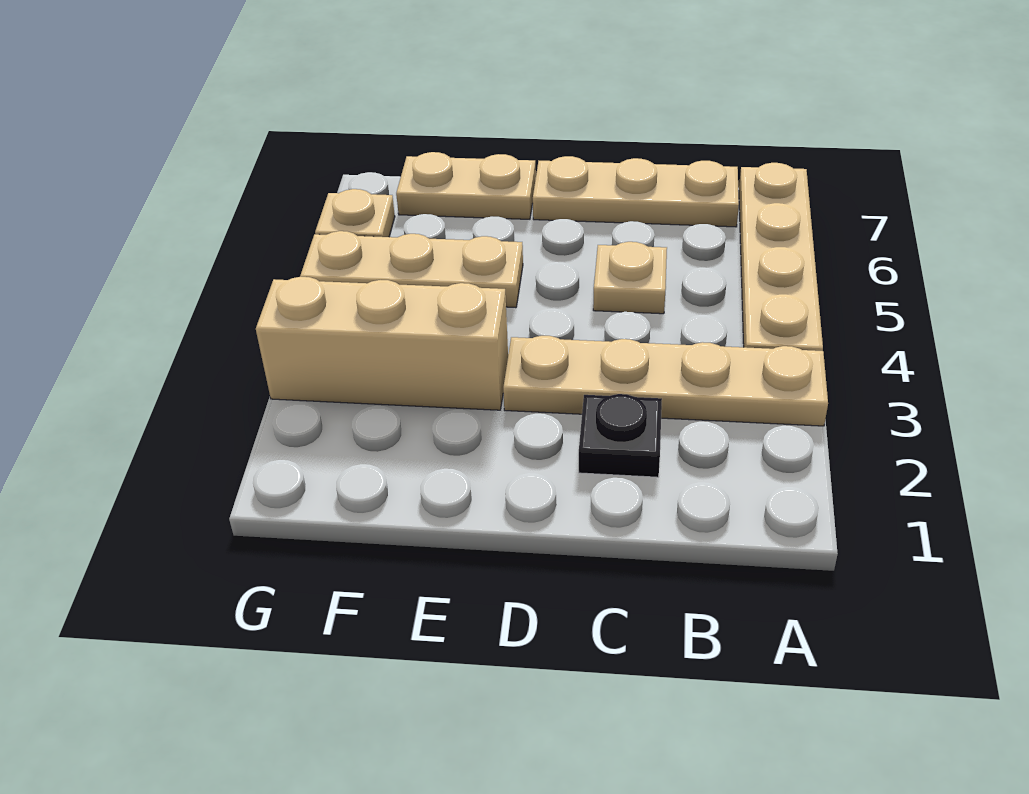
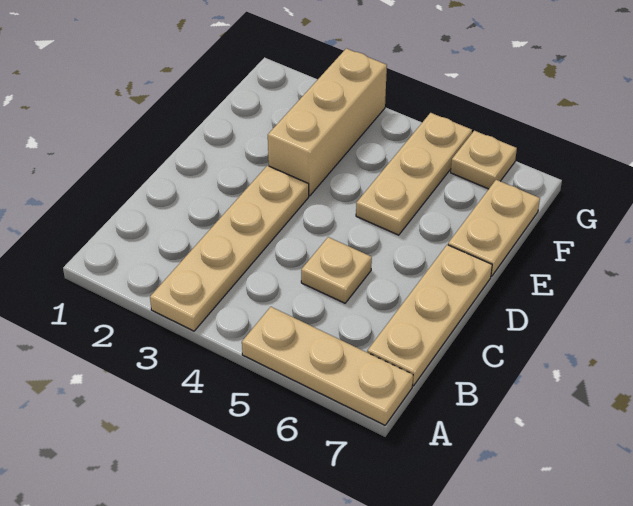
tan 1x4 plate [739,163,823,351] -> tan 1x3 plate [242,307,413,425]
black 1x1 plate [579,394,662,477] -> none

